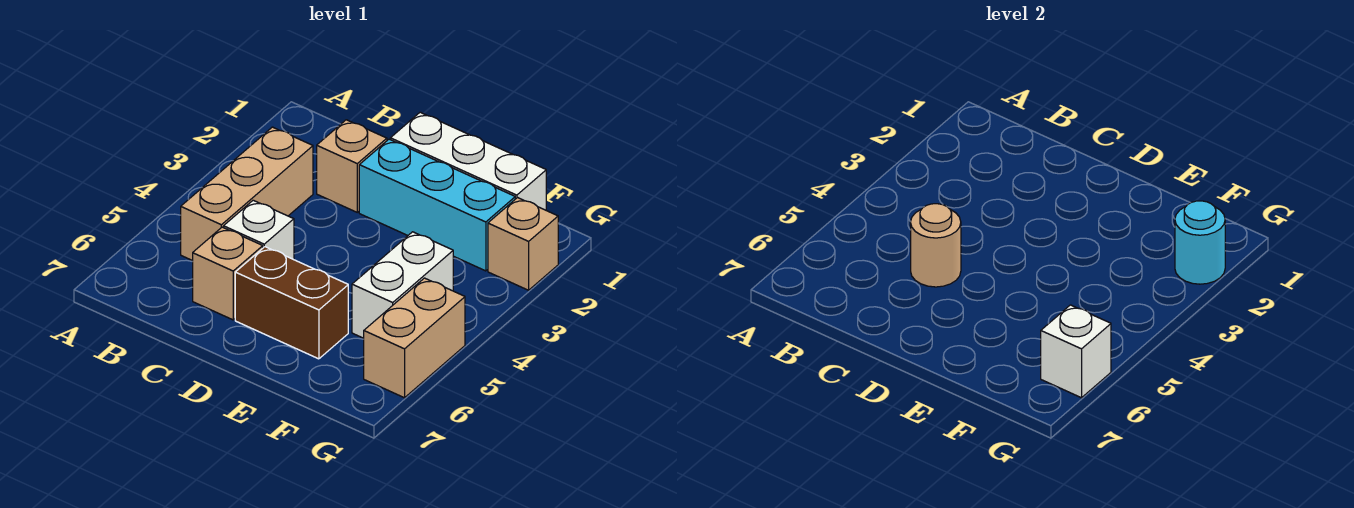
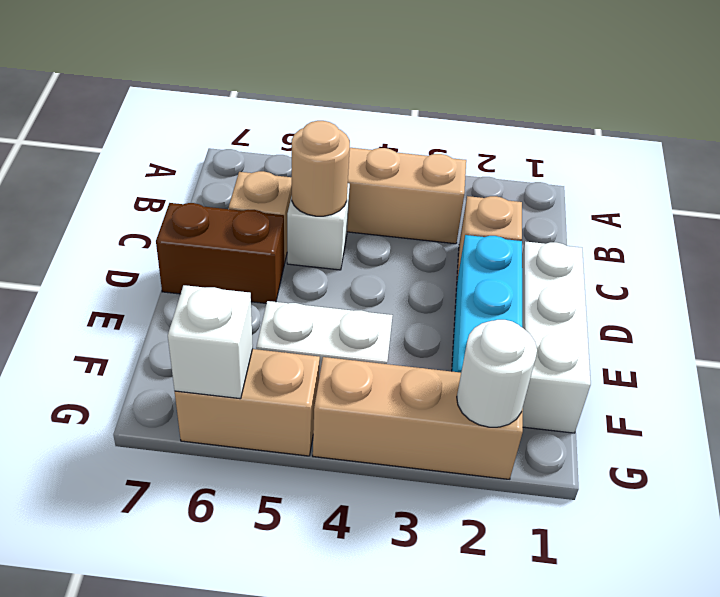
brown 1x2 brick [235,247,348,359] -> brown 1x2 brick turned to [156,203,284,303]
tan 1x1 brick [488,198,558,290] -> tan 1x3 brick [313,357,523,479]
cyan 1x1 round brick [1175,201,1225,284] -> white 1x1 round brick [457,320,537,427]

